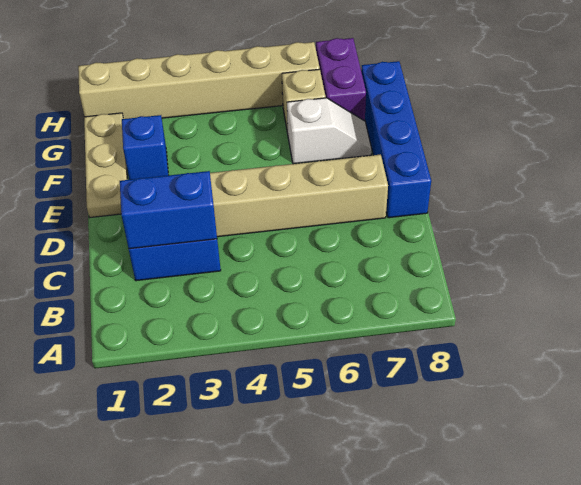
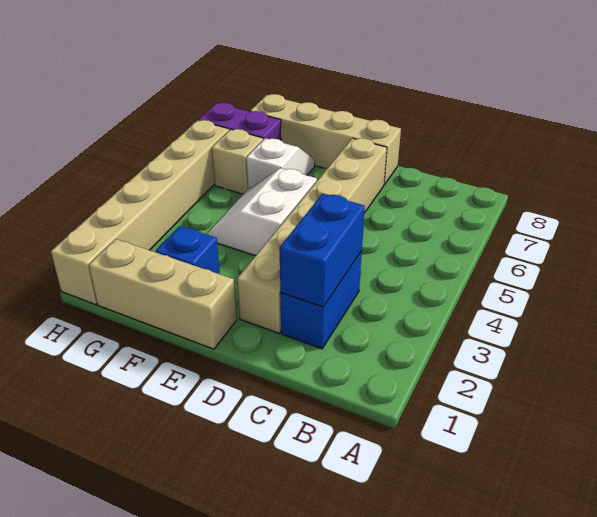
blue 1x4 brick [361,61,431,218] -> tan 1x4 brick [250,94,401,185]
tan 1x3 plate [84,113,127,218] -> tan 1x3 brick [89,239,237,349]
none -> white 2x2 slope [207,168,317,256]

